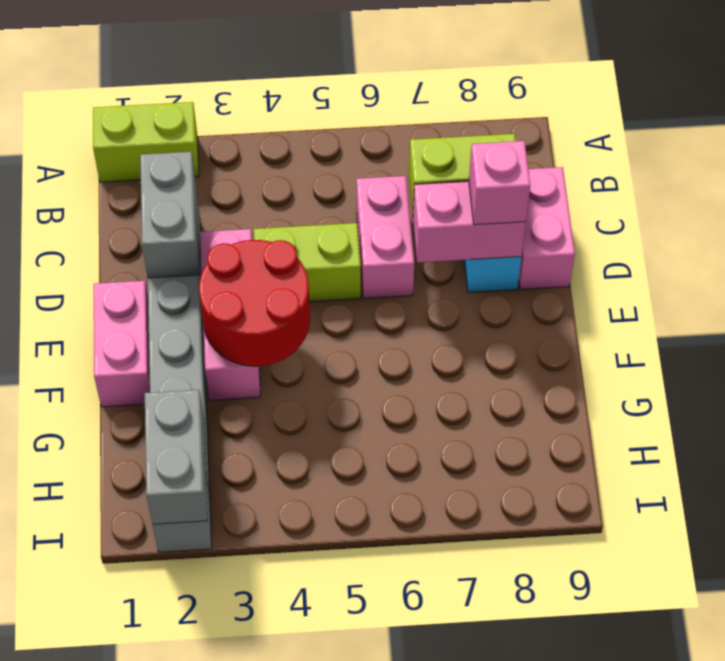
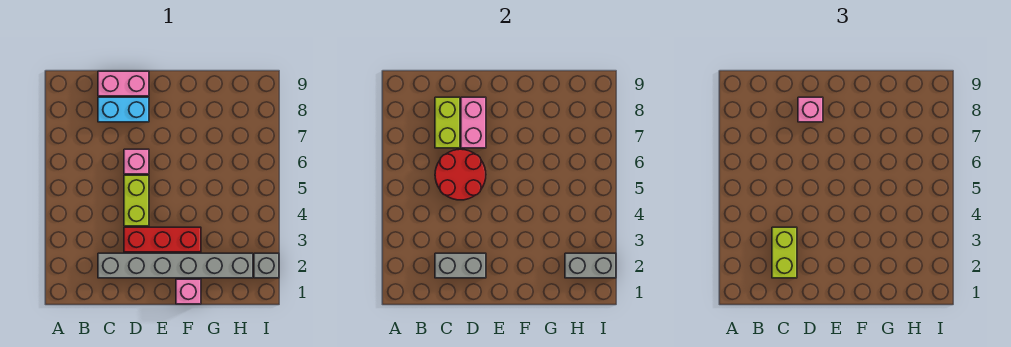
lime 1x2 brick [93,102,199,182] -> lime 1x2 brick moved to [772,227,797,278]
pink 1x2 brick [356,176,414,298] -> pink 1x1 brick [124,149,149,174]
pink 1x3 brick [200,229,260,400] -> red 1x3 brick [124,227,201,252]
pink 1x2 brick [94,281,150,407] -> pink 1x1 brick [176,279,201,304]
red 2x2 round brick [199,240,310,367] -> red 2x2 round brick moved to [435,149,486,200]

